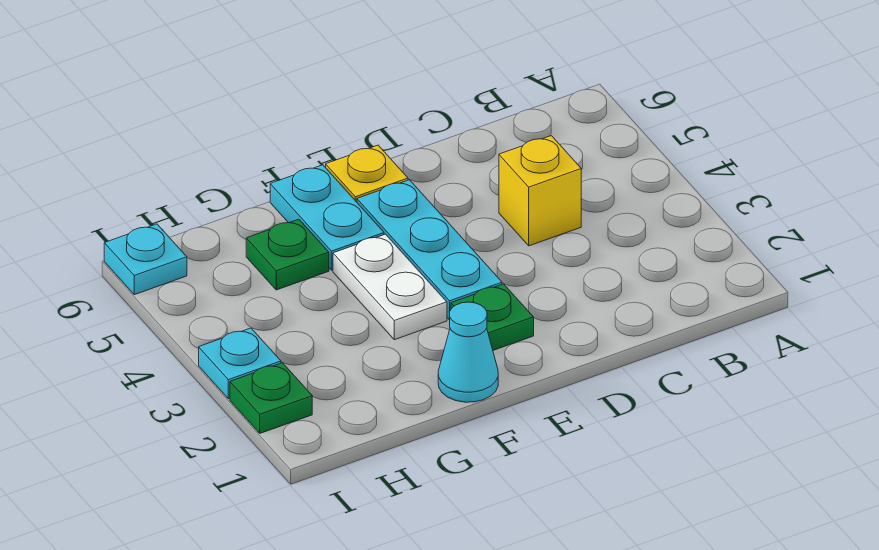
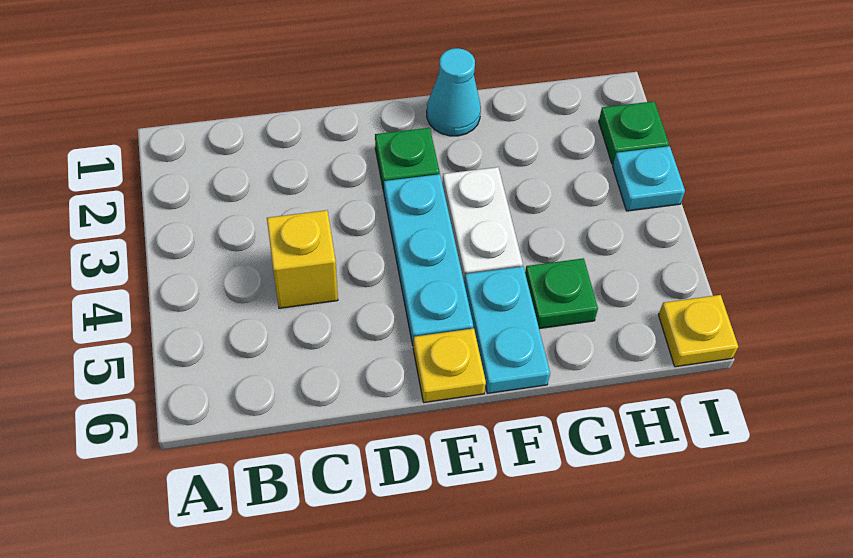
cyan 1x1 plate [104,224,187,295] -> yellow 1x1 plate [659,295,738,367]

